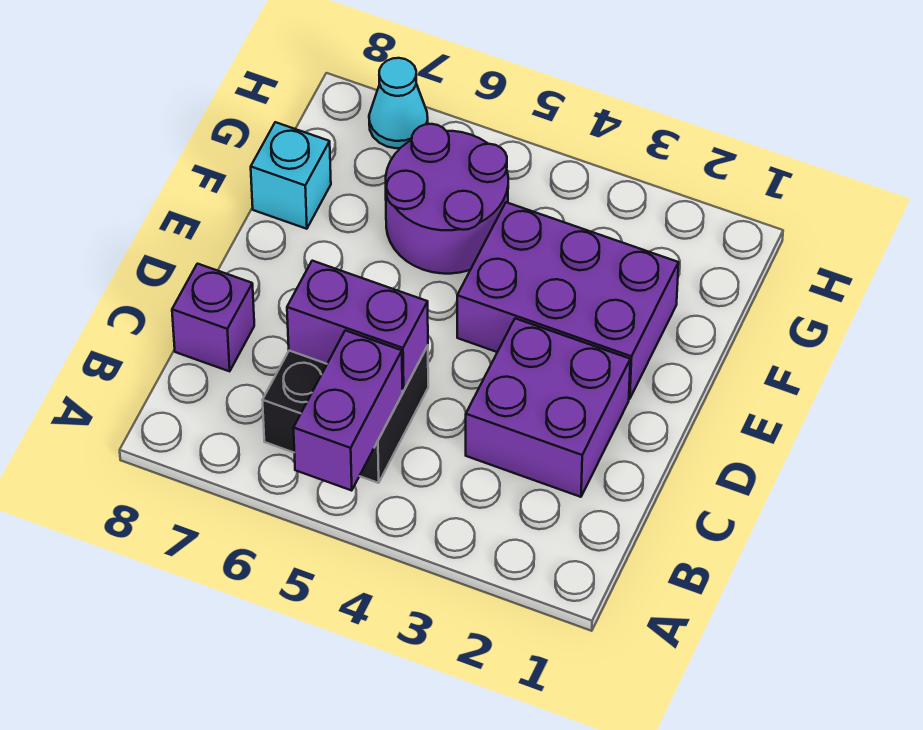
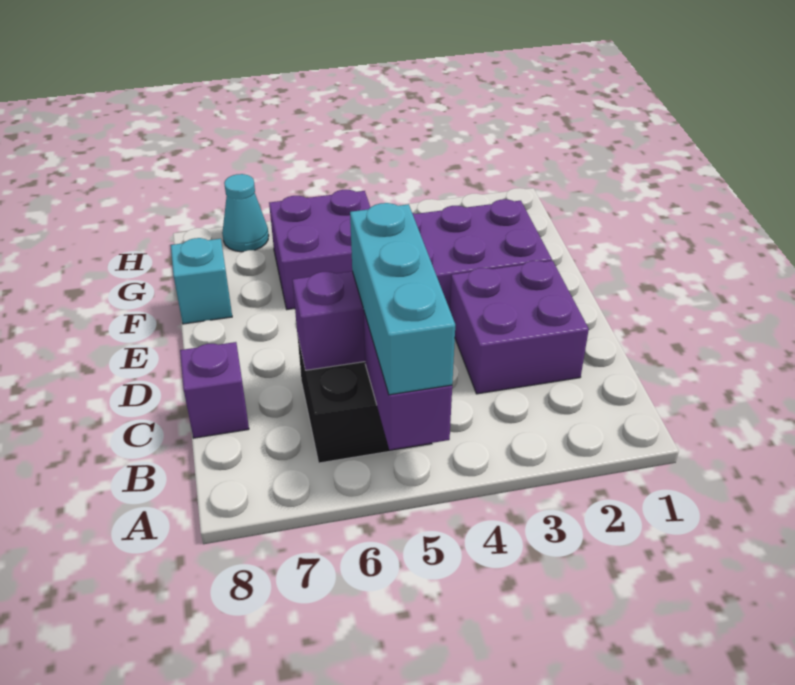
none -> cyan 1x3 brick [350,203,455,395]
purple 2x2 round brick [386,124,508,274] -> purple 2x2 brick [269,190,370,309]

